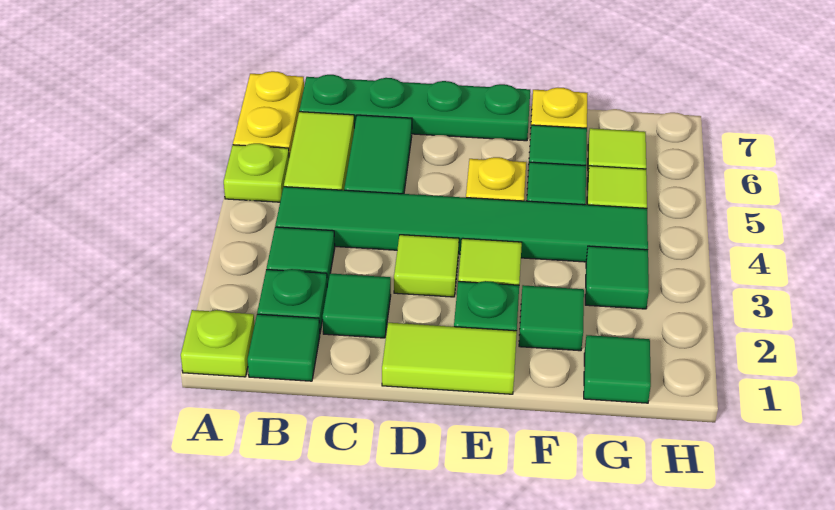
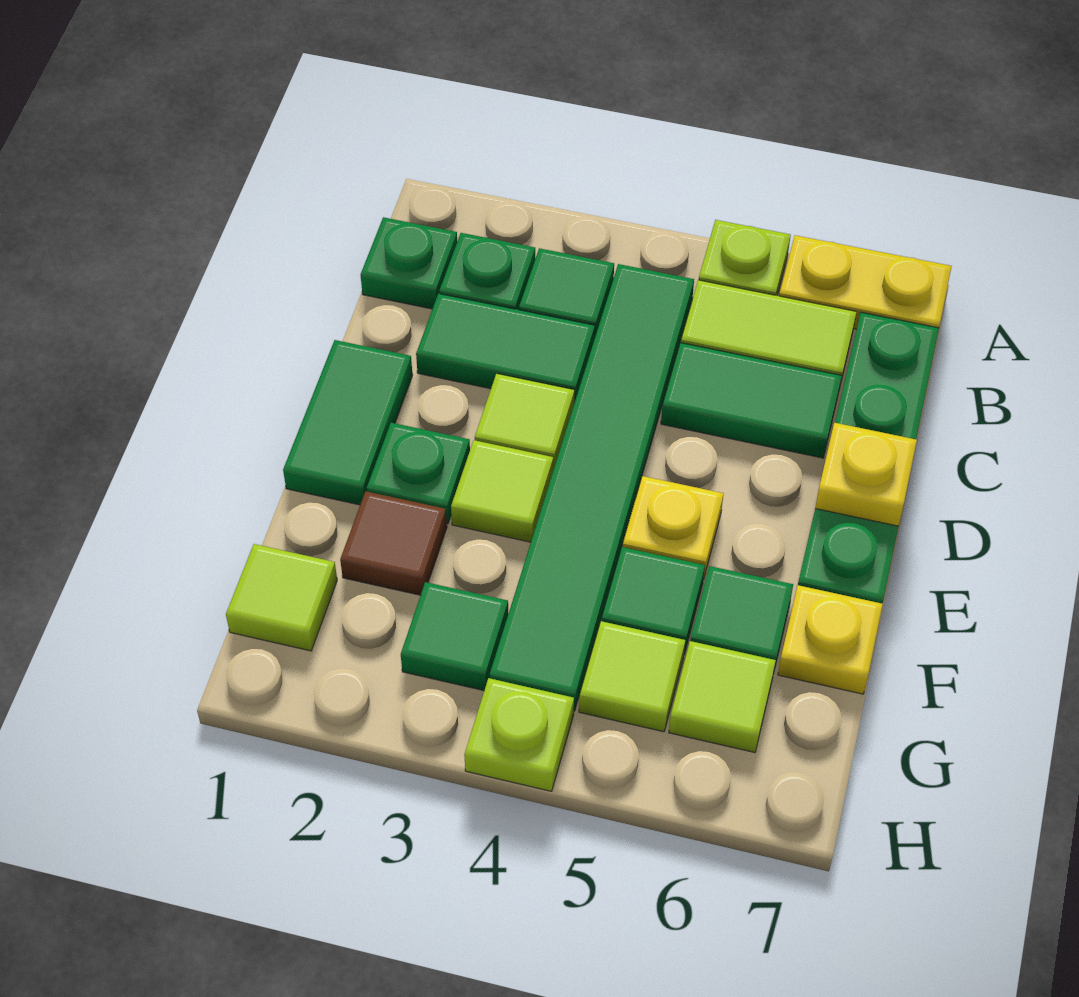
lime 1x1 plate [181,310,254,377] -> lime 1x1 plate moved to [464,678,574,791]
green 1x1 tile [248,314,320,381] -> green 1x1 plate [360,217,457,309]
green 1x1 tile [323,273,391,338] -> green 1x2 tile [416,294,595,403]
lime 1x2 tile [382,323,517,394] -> green 1x2 tile [283,340,413,505]
none -> yellow 1x1 plate [815,423,917,526]
green 1x1 tile [519,285,584,351] -> brown 1x1 tile [340,491,447,595]
green 1x1 tile [584,335,651,403] -> lime 1x1 tile [226,544,337,651]

